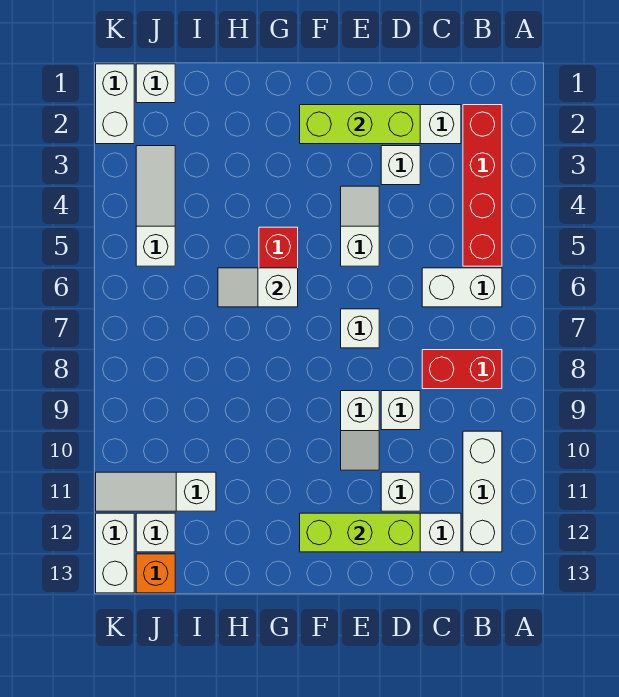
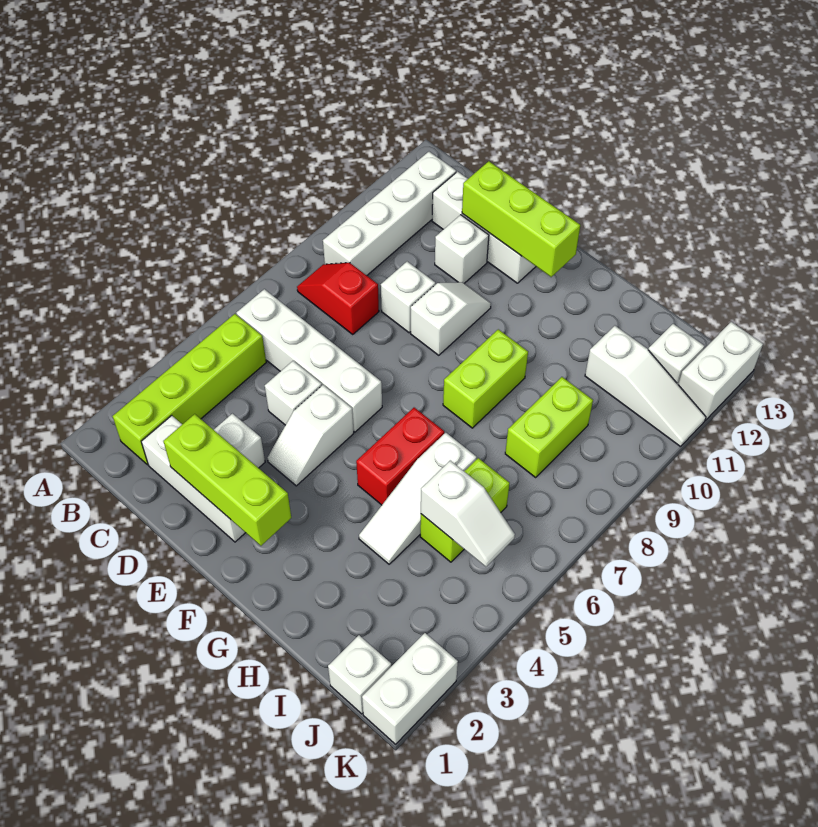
red 1x4 brick [463,105,502,266] -> lime 1x4 brick [113,314,266,465]
white 1x2 brick [422,268,502,307] -> white 1x4 brick [237,289,382,432]
red 1x2 brick [422,350,502,389] -> red 1x2 slope [297,263,379,334]
white 1x3 brick [463,431,502,552] -> white 1x4 brick [323,152,456,275]
white 1x1 brick [341,309,379,348] -> white 1x1 brick moved to [265,361,322,425]
white 1x2 slope [218,268,298,307] -> white 1x2 slope moved to [421,461,515,567]
none -> lime 1x2 brick [443,329,528,428]
none -> lime 1x2 brick [420,458,510,562]
none -> lime 1x2 brick [505,377,593,477]
white 1x3 slope [136,146,175,266] -> white 1x3 slope moved to [359,433,477,564]
orange 1x1 brick [136,554,175,593] -> none

